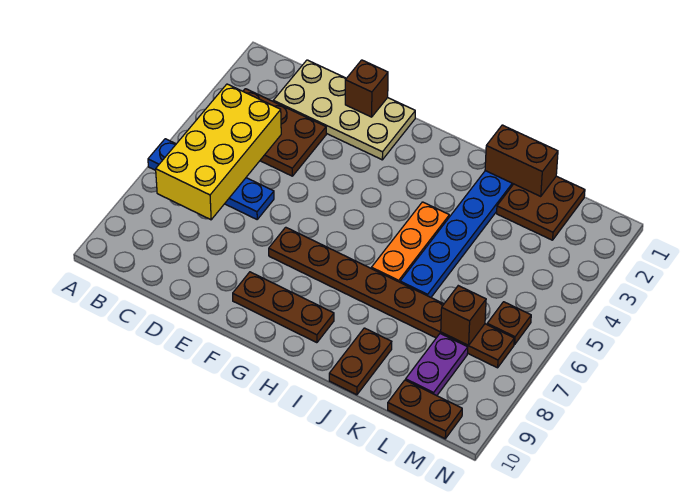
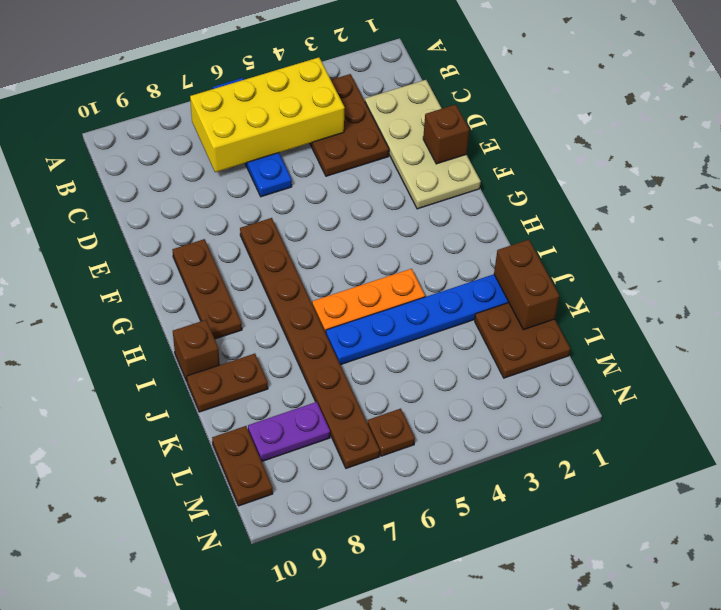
brown 1x1 brick [441,286,486,345] -> brown 1x1 brick moved to [173,320,220,381]

